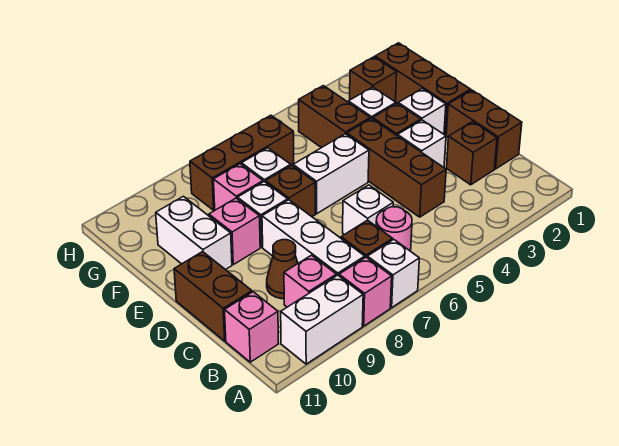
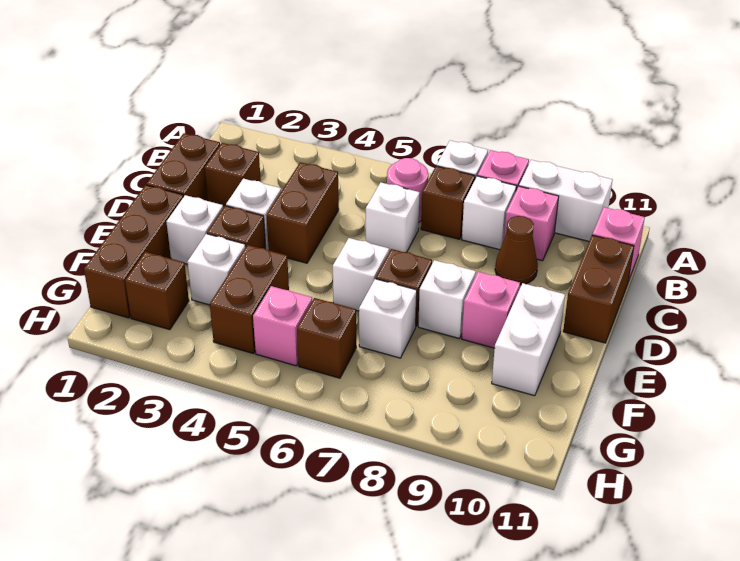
white 1x3 brick [262,200,365,276] -> white 1x1 brick [462,176,516,250]
brown 1x3 brick [347,118,446,217] -> brown 1x2 brick [266,162,339,263]
white 1x2 brick [293,134,369,214] -> white 1x1 brick [333,238,389,311]
pink 1x1 brick [213,164,263,210] -> pink 1x1 brick moved to [253,286,312,366]
brown 1x3 brick [190,115,294,210] -> brown 1x1 brick [297,298,356,378]

